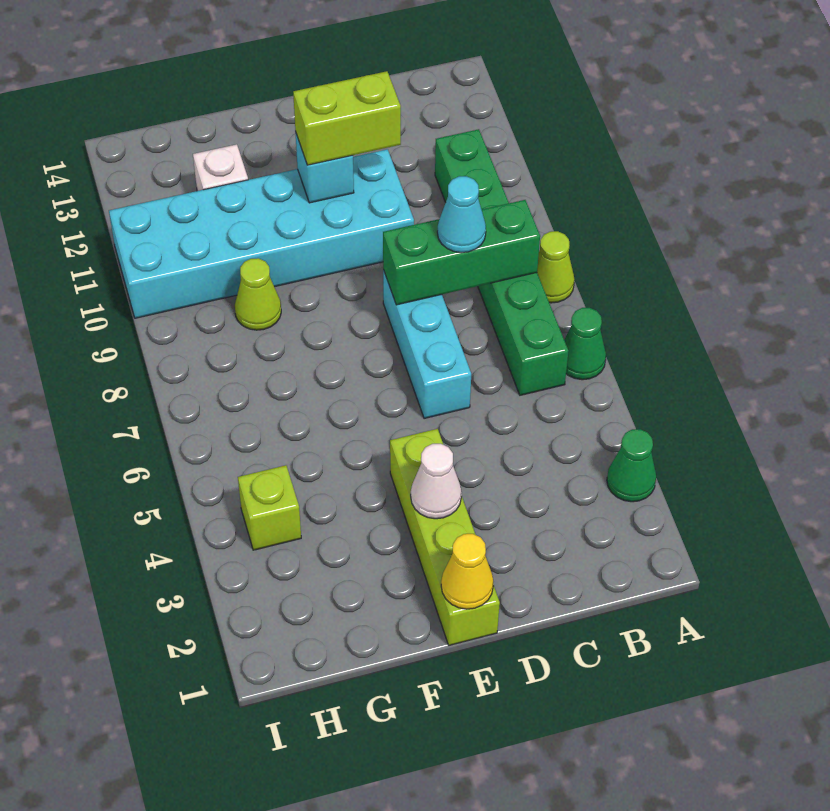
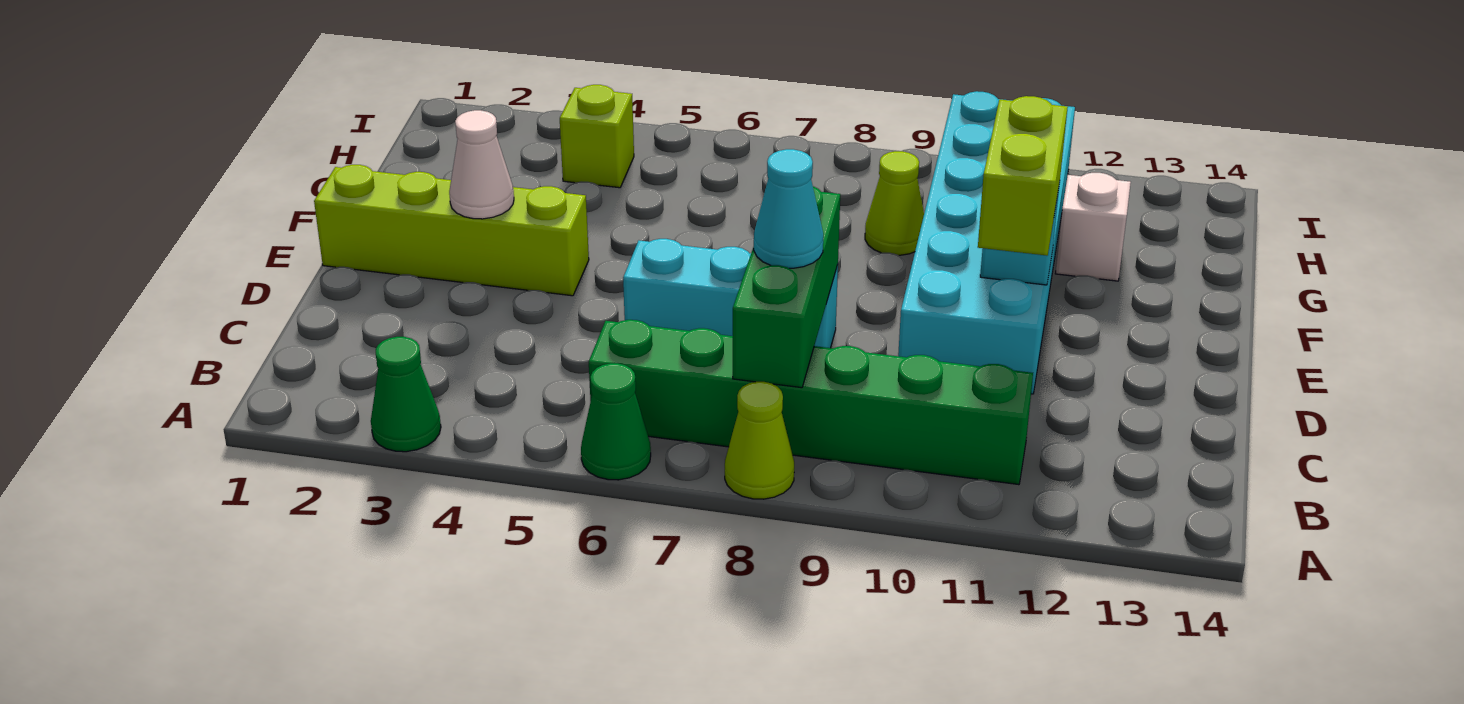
yellow 1x1 cone [441,534,493,609] -> none

